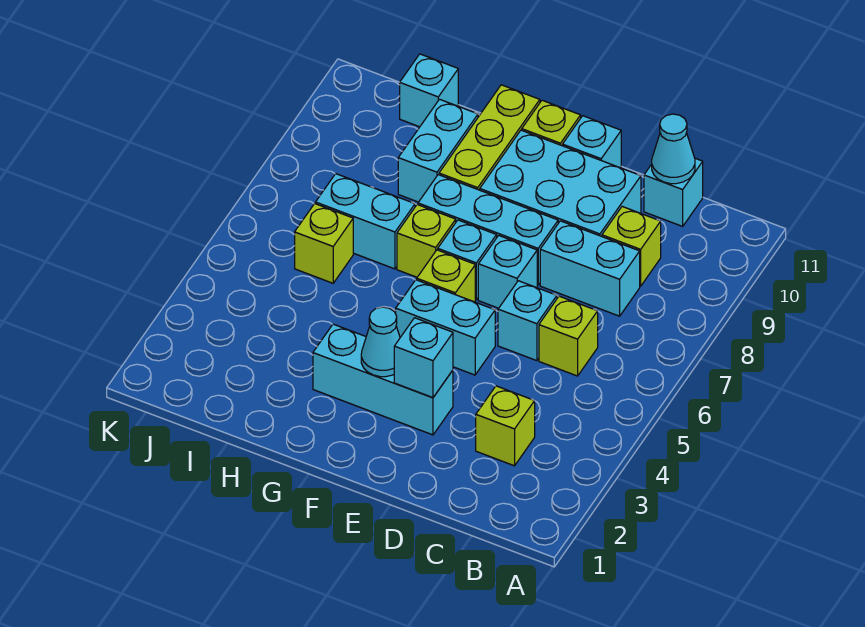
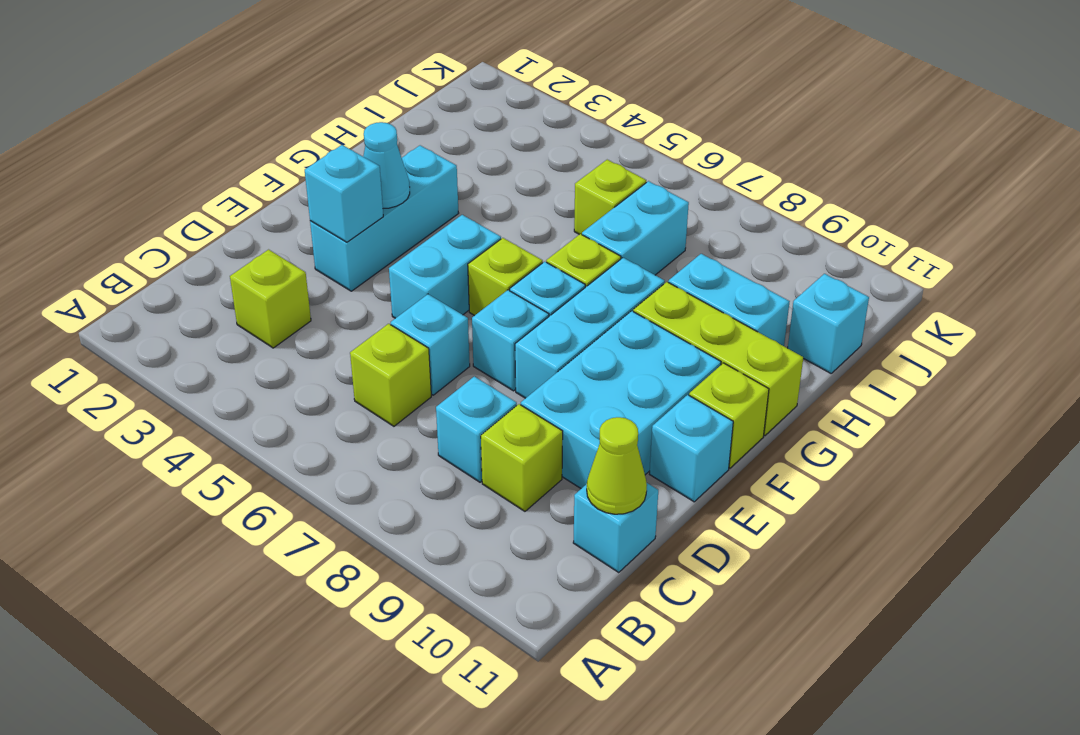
cyan 1x2 brick [540,221,640,316] -> cyan 1x1 brick [436,376,517,482]
cyan 1x1 cone [652,114,695,184] -> lime 1x1 cone [587,417,647,514]

